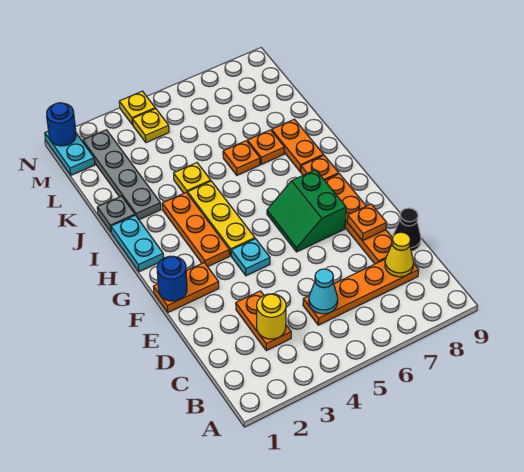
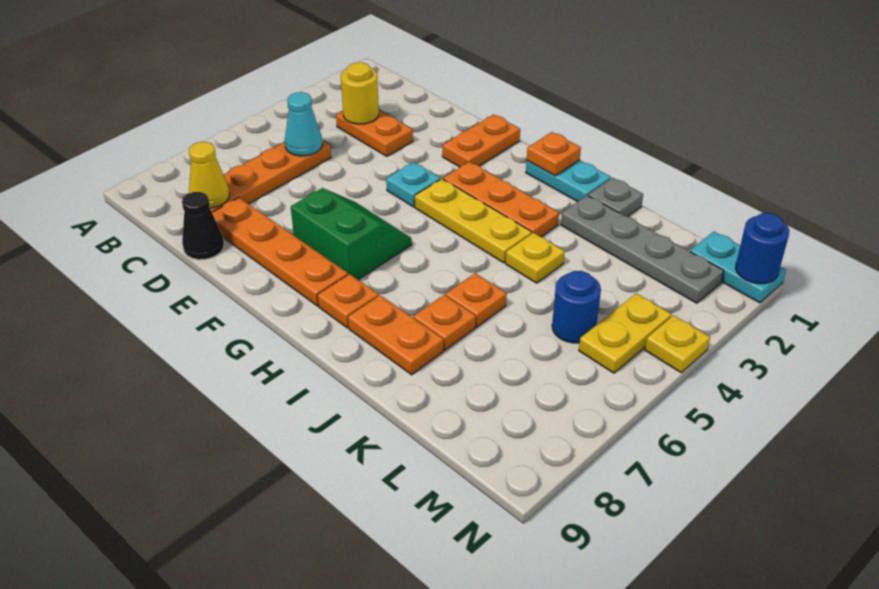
orange 1x1 plate [347,204,386,241] -> orange 1x1 plate moved to [527,132,581,176]
blue 1x1 round brick [157,256,187,301] -> blue 1x1 round brick moved to [552,271,601,343]
yellow 1x1 plate [133,108,169,143] -> yellow 1x2 plate [579,293,671,373]

